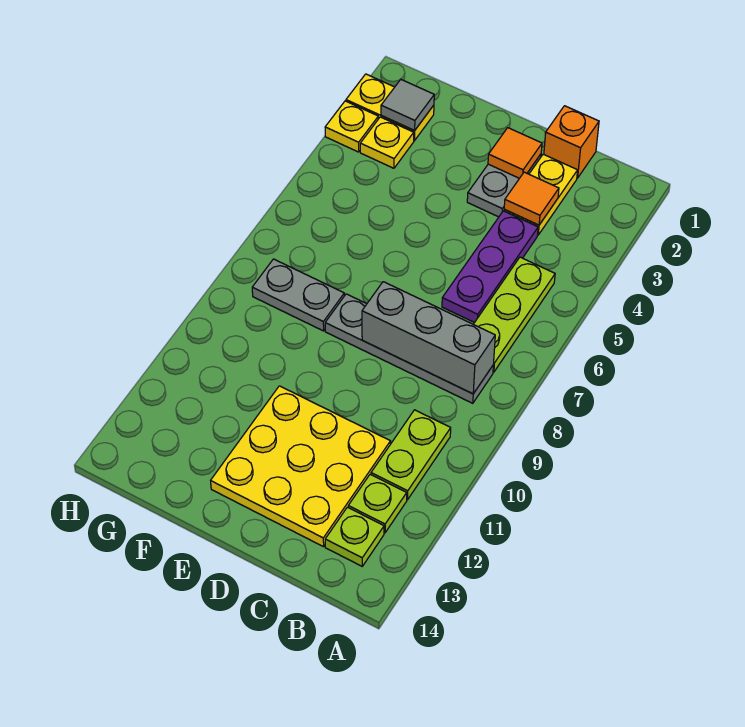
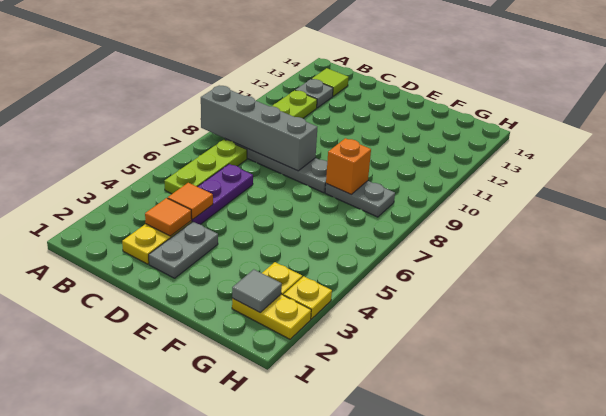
grey 1x3 brick [362,282,495,394] -> grey 1x4 brick [201,86,317,171]
lime 1x1 plate [348,474,407,533] -> grey 1x1 plate [296,79,333,108]
lime 1x1 plate [325,507,384,566] -> lime 1x1 tile [312,68,349,96]
orange 1x1 brick [544,106,599,178] -> orange 1x1 brick moved to [326,138,371,194]
yellow 3x3 plate [211,386,391,547] -> none
orange 1x1 tile [488,128,542,178] -> orange 1x1 tile moved to [168,183,213,220]

